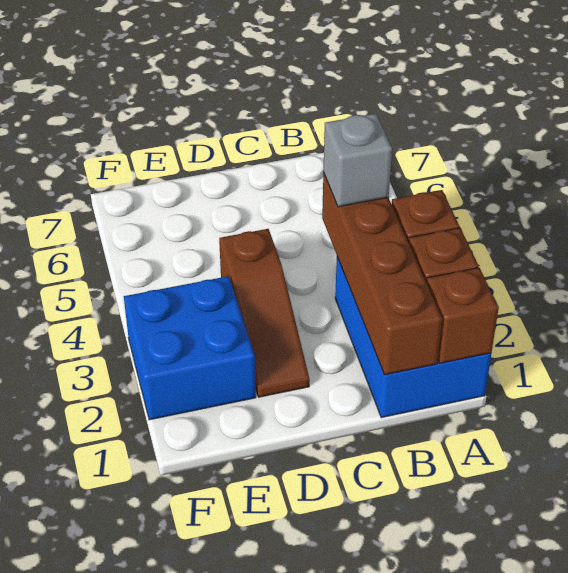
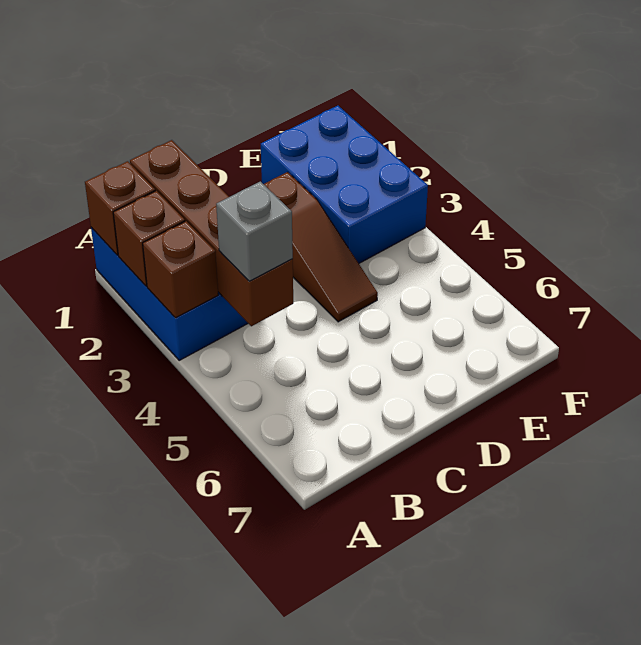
brown 1x3 slope [219,229,310,397] -> brown 1x3 slope turned to [264,172,378,322]
blue 2x2 brick [124,276,256,420] -> blue 2x3 brick [261,106,428,263]

